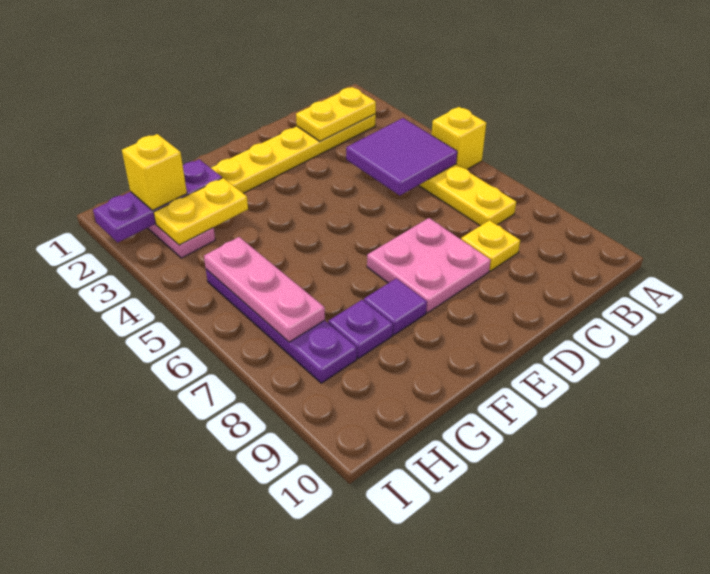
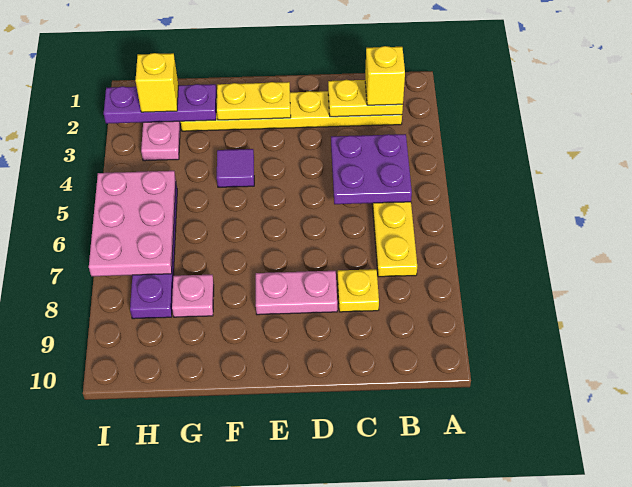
yellow 1x1 brick [432,107,486,169] -> yellow 1x1 brick moved to [365,46,405,105]
purple 2x2 tile [346,118,457,195] -> purple 2x2 plate [331,134,412,204]
pink 2x2 plate [367,218,491,313] -> pink 1x2 plate [256,271,337,315]
purple 1x1 tile [364,278,427,335] -> purple 1x1 tile moved to [217,149,254,187]
yellow 1x2 plate [154,178,248,245] -> yellow 1x2 plate moved to [217,82,291,120]
purple 1x1 plate [328,300,393,359] -> pink 1x1 plate [172,275,214,317]
pink 1x3 plate [204,237,325,342] -> pink 2x3 plate [89,170,176,276]

